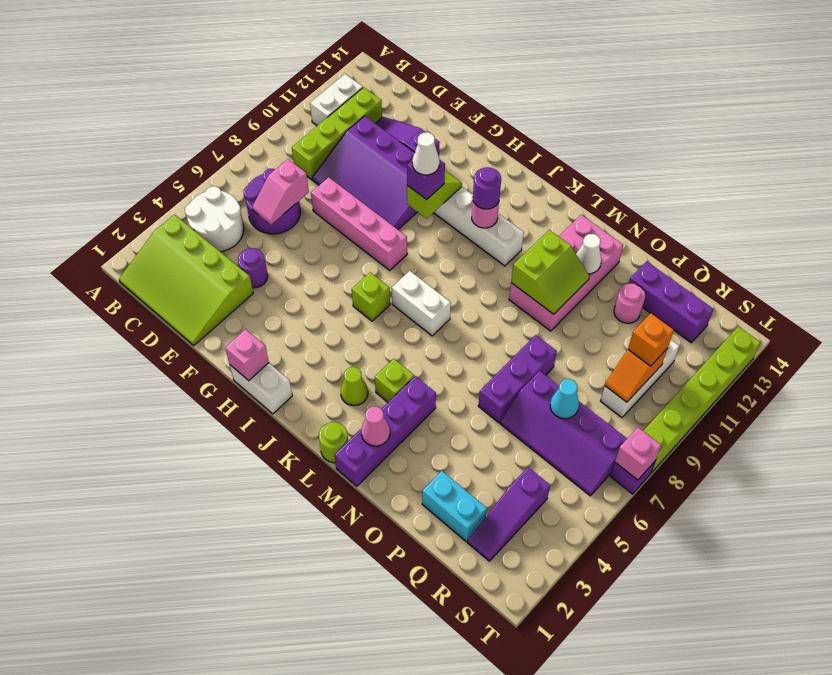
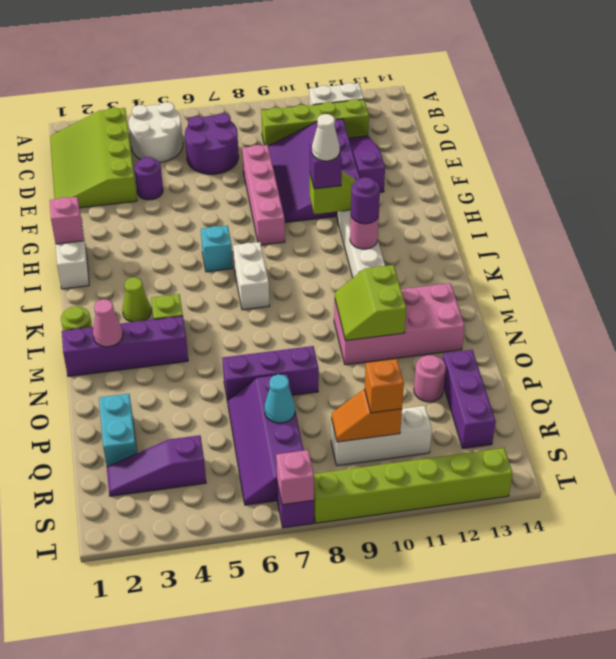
pink 1x2 slope [252,159,309,225] -> none
lime 1x1 brick [352,272,390,321] -> cyan 1x1 brick [201,225,233,272]
lime 2x2 slope [511,230,589,314] -> lime 2x2 slope turned to [335,265,406,341]
white 1x1 cone [576,234,601,274] -> none

